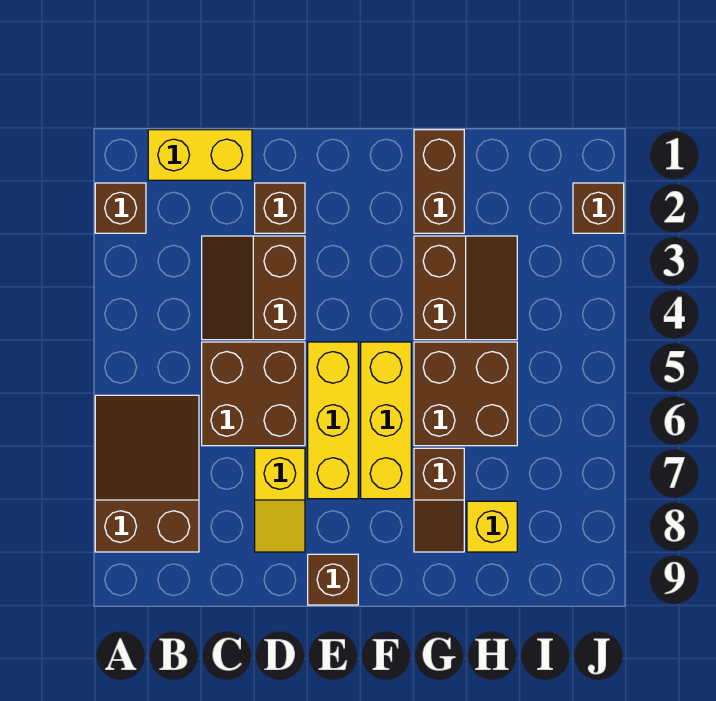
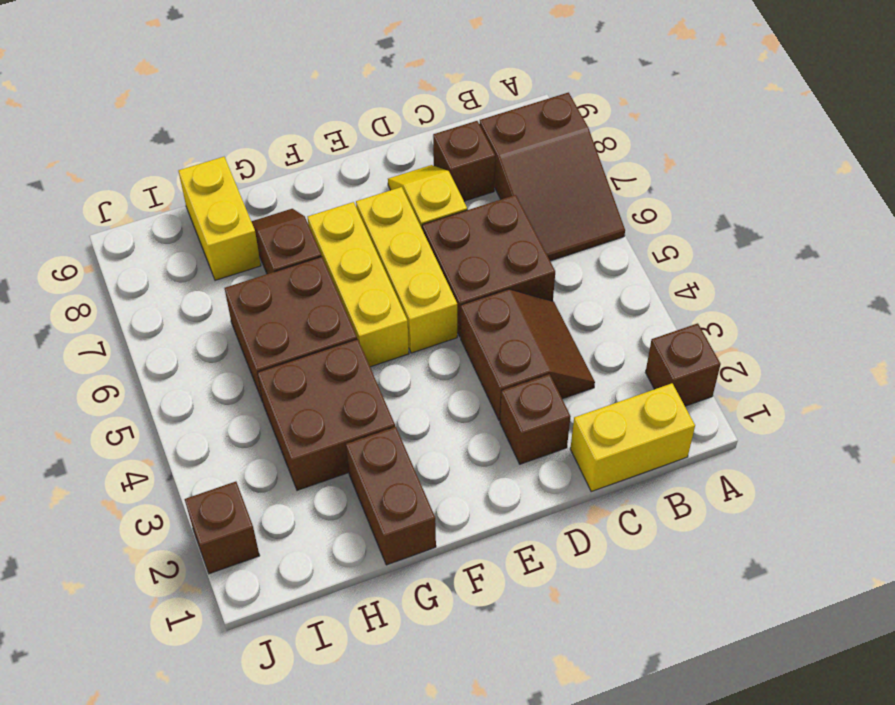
brown 1x1 brick [308,554,358,605] -> brown 1x1 brick moved to [433,121,495,201]
brown 2x2 slope [414,236,517,340] -> brown 2x2 brick [258,339,395,490]
yellow 1x1 brick [467,501,517,552] -> yellow 1x2 brick [179,157,261,280]

